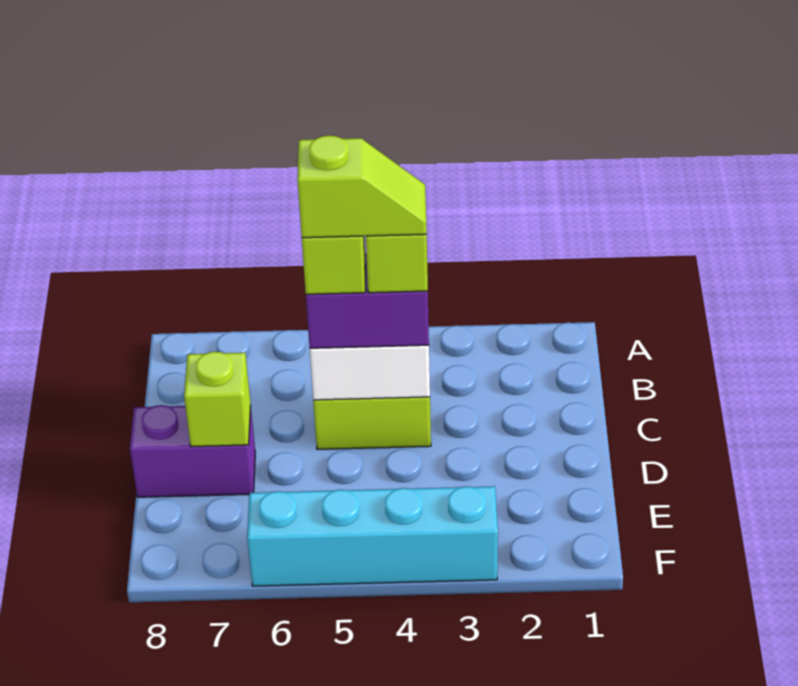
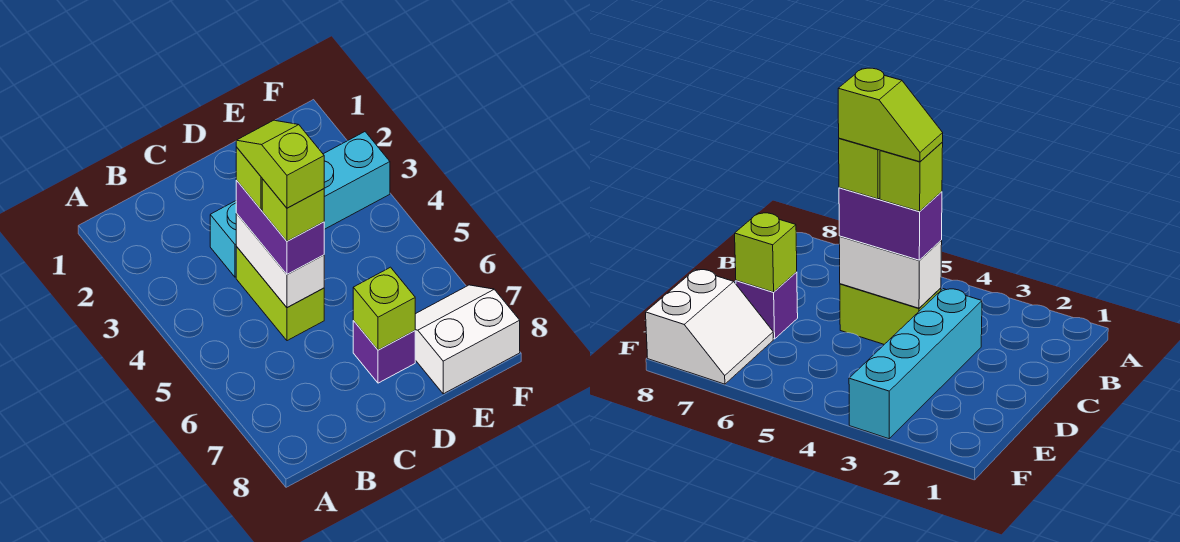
purple 1x2 brick [130,405,255,497] -> purple 1x1 brick [353,321,415,383]
none -> white 2x2 slope [415,285,520,394]
cyan 1x4 brick [247,486,498,586] -> cyan 1x4 brick turned to [210,132,390,277]

